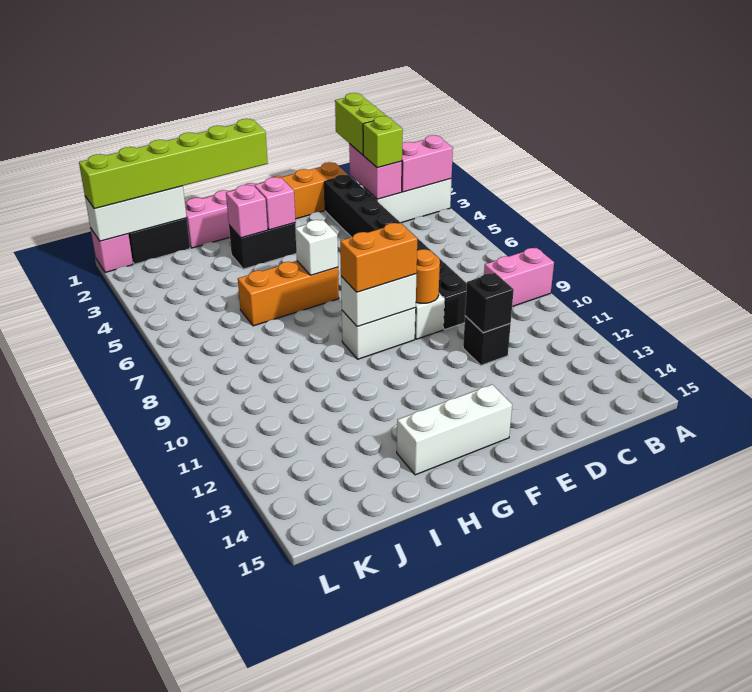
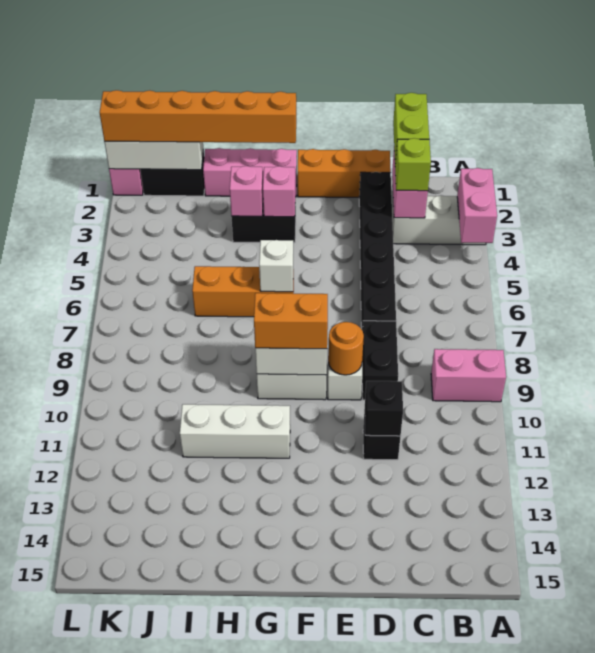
pink 1x2 brick [402,135,453,192] -> pink 1x2 brick turned to [457,168,497,243]
white 1x3 brick [397,385,512,475] -> white 1x3 brick moved to [180,404,290,458]
lime 1x6 brick [79,119,268,209] -> orange 1x6 brick [100,90,296,143]

